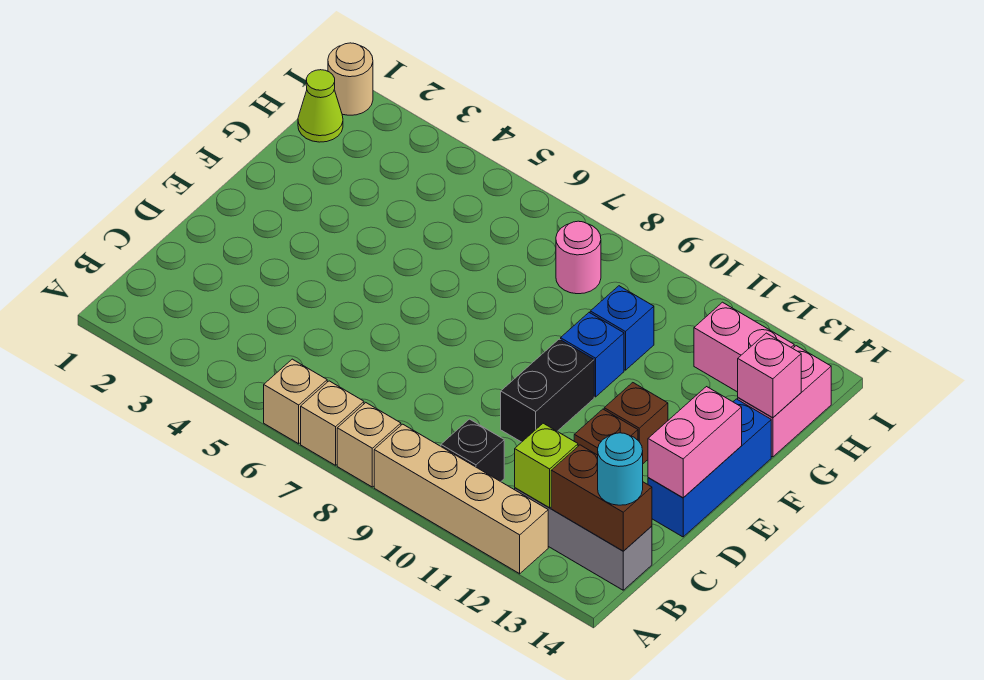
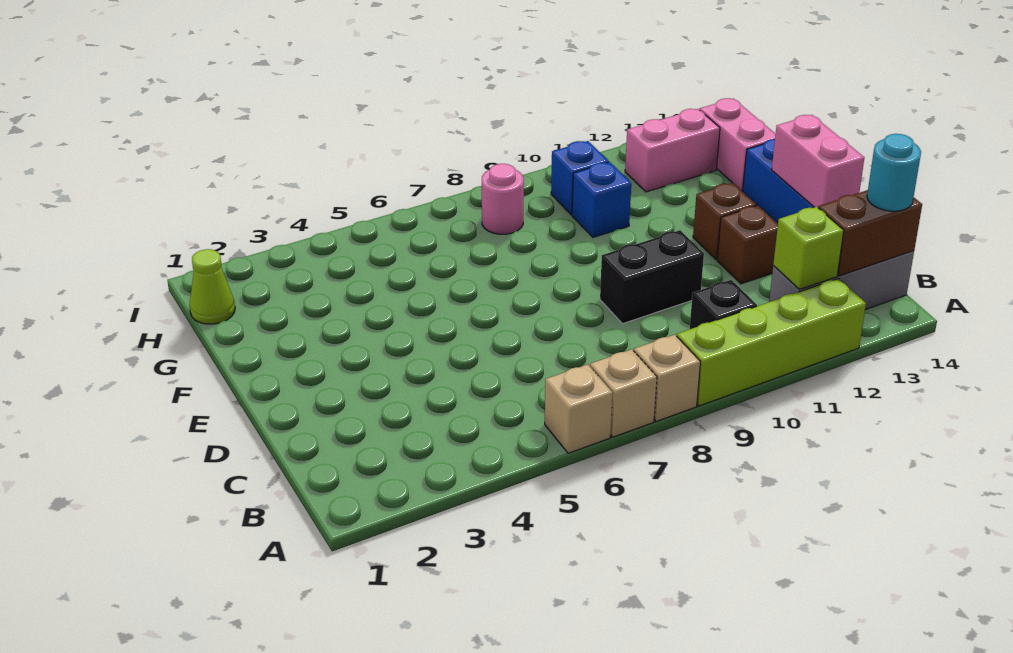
tan 1x4 brick [374,424,548,574] -> lime 1x4 brick [677,279,866,406]
black 1x2 brick [501,339,594,442] -> black 1x2 brick turned to [600,230,704,324]
blue 1x1 brick [561,313,624,397] -> blue 1x1 brick moved to [551,141,609,215]
pink 1x1 brick [738,333,801,418] -> none
tan 1x1 round brick [328,43,373,115] -> none

